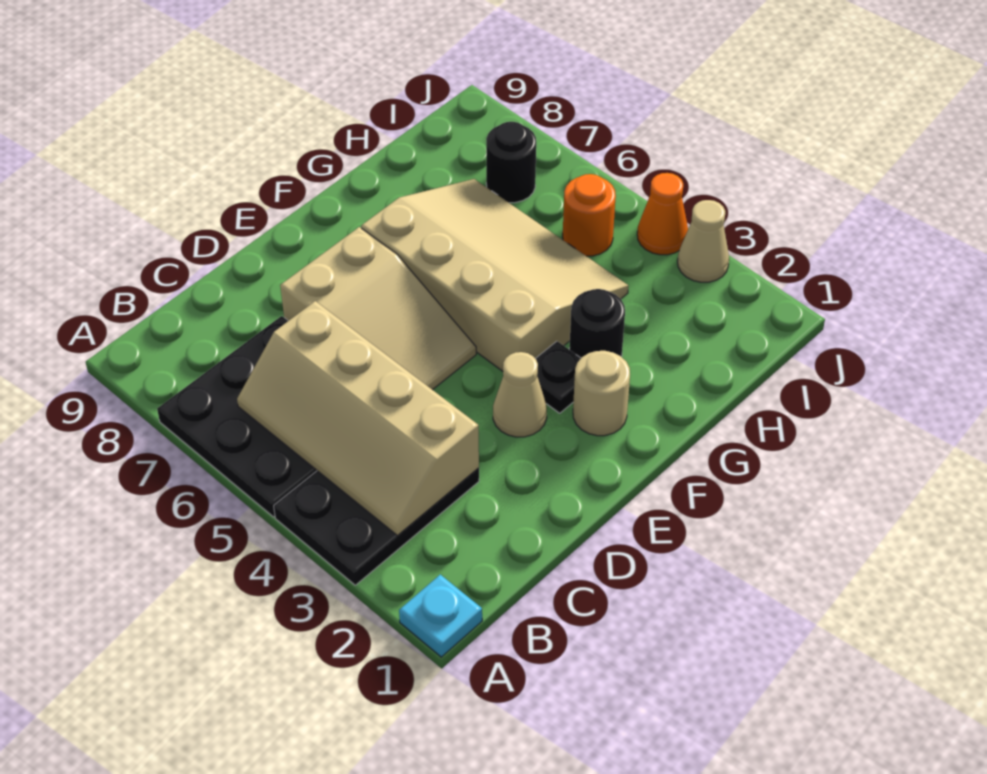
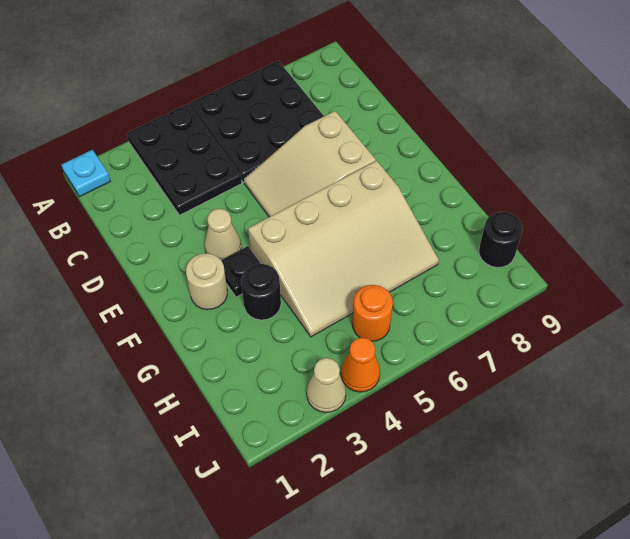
tan 2x4 slope [237,301,479,535] -> none
black 1x1 round brick [486,122,536,203] -> black 1x1 round brick moved to [479,212,523,268]

